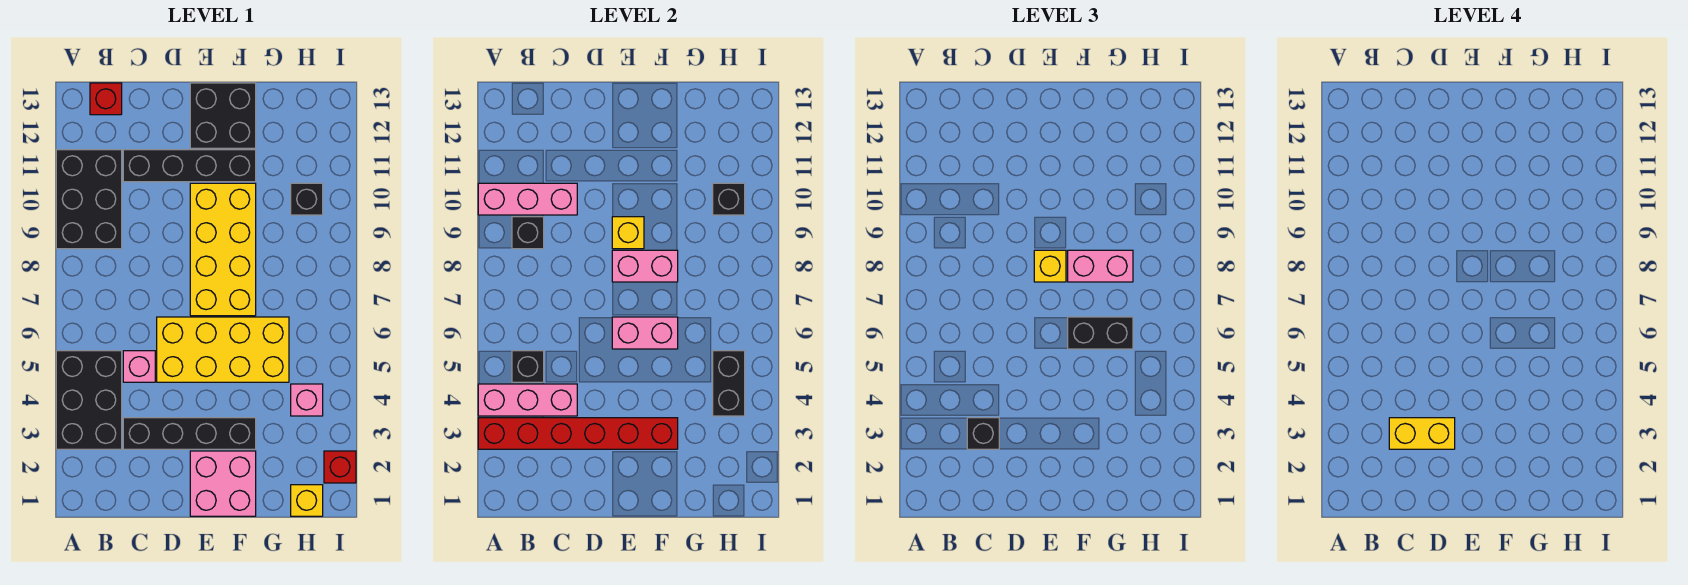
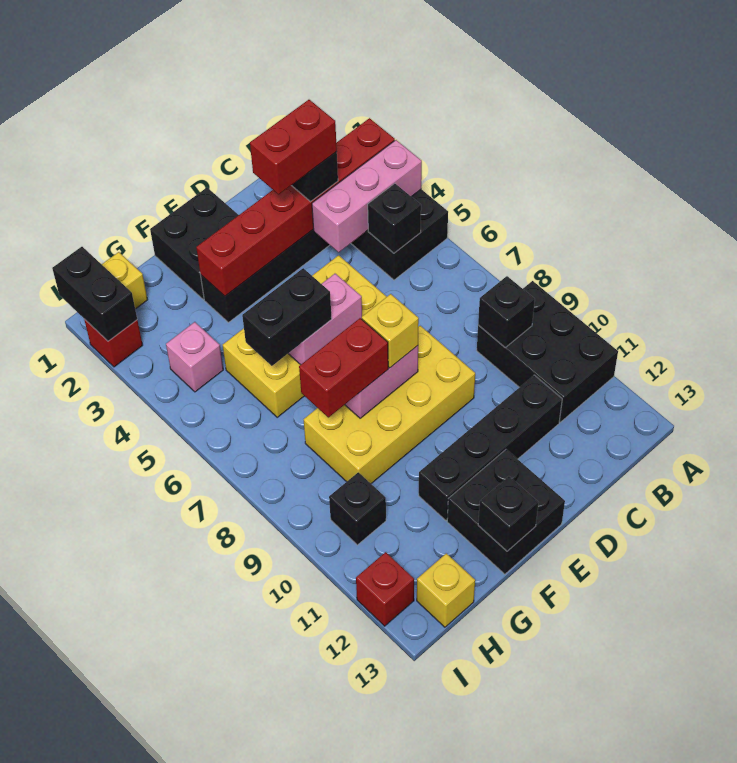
pink 1x3 brick [478,183,577,215] -> none
red 1x1 brick [90,83,122,115] -> red 1x1 brick moved to [356,552,414,626]
yellow 1x2 brick [1389,418,1455,449] -> red 1x2 brick [250,100,337,194]
pink 1x1 brick [123,351,155,382] -> none
pink 2x2 brick [190,451,256,516] -> black 2x2 brick [150,188,238,300]
yellow 2x4 brick [190,183,256,316] -> yellow 2x4 brick turned to [304,326,475,483]
yellow 1x1 brick [612,217,644,249] -> yellow 1x1 brick moved to [417,553,475,627]
pink 1x2 brick [1068,250,1133,282] -> red 1x2 brick [299,318,388,417]
black 1x2 brick [713,351,745,416] -> black 1x2 brick moved to [52,247,137,341]
black 1x1 brick [713,183,745,215] -> black 1x1 brick moved to [478,476,538,551]

